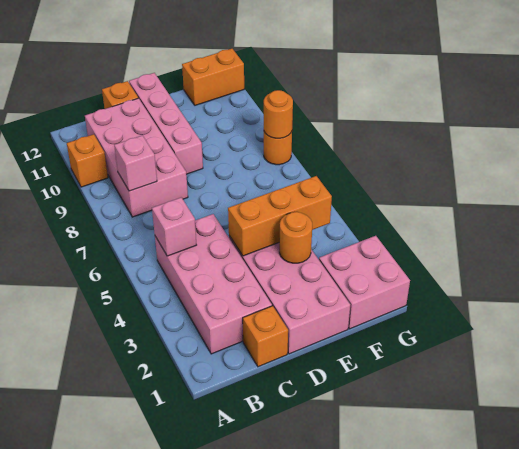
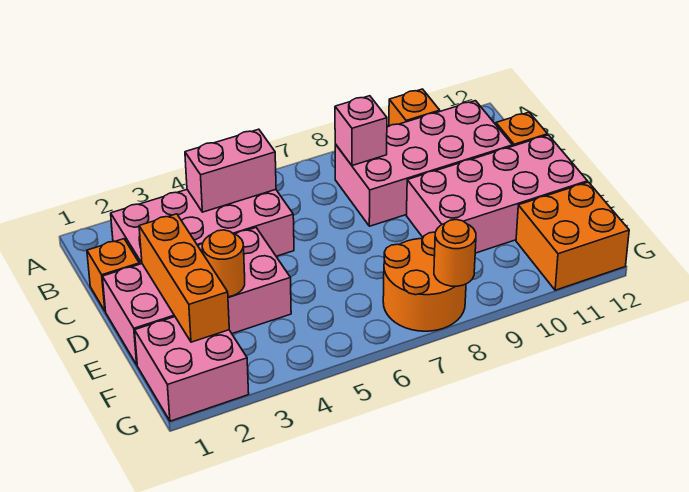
pink 1x1 brick [152,197,196,256] -> pink 1x2 brick [185,129,276,212]
orange 1x3 brick [228,176,332,256] -> orange 1x3 brick moved to [139,214,229,342]
pink 1x4 brick [129,73,203,174] -> pink 2x4 brick [406,135,587,253]
orange 1x2 brick [182,49,244,105] -> orange 2x2 brick [516,182,629,290]
orange 1x1 round brick [264,132,292,165] -> orange 2x2 round brick [383,232,466,331]

